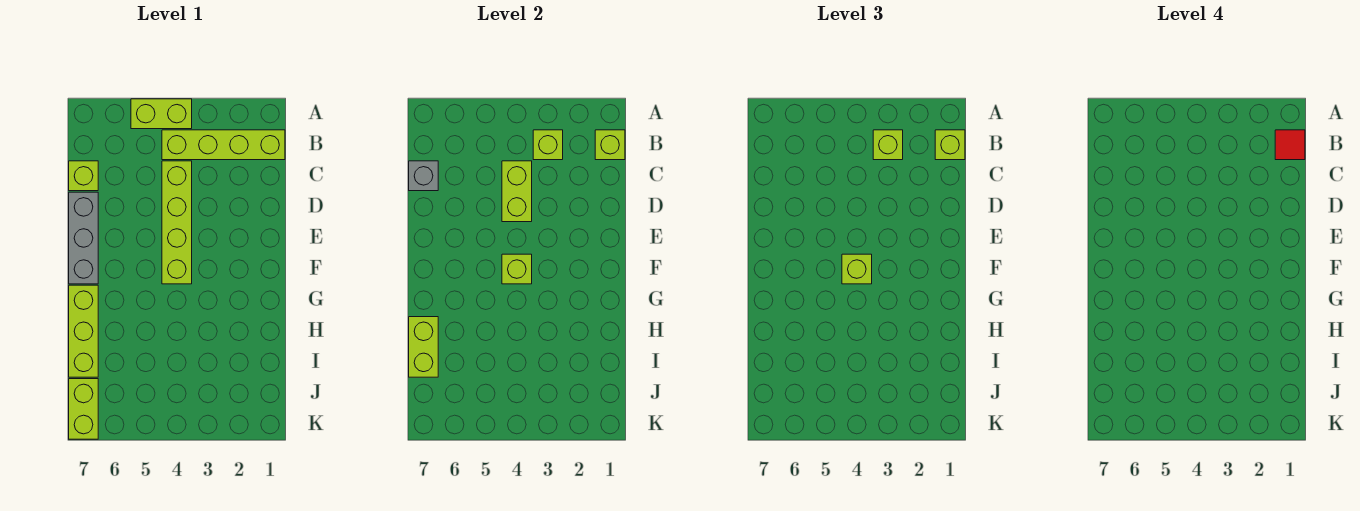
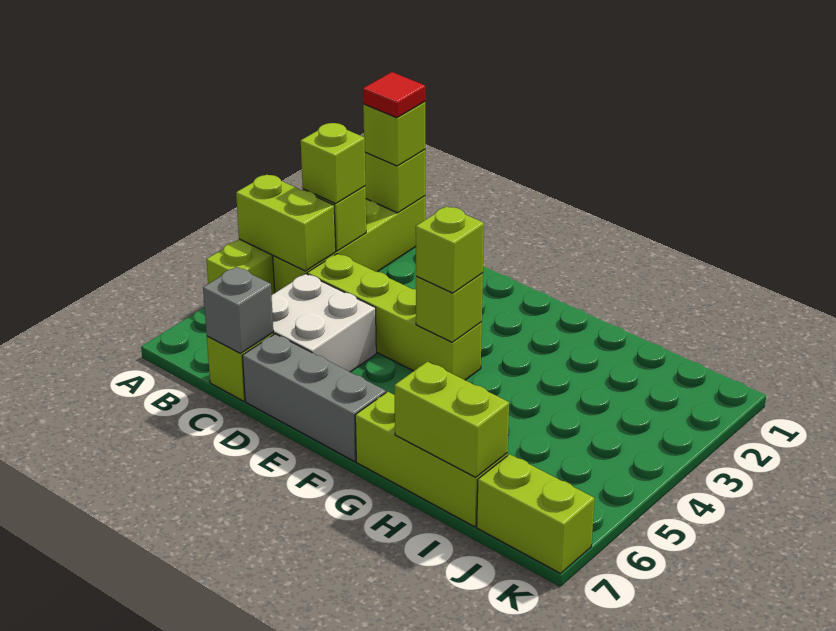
lime 1x2 brick [502,161,532,222] -> lime 1x2 brick moved to [236,175,336,271]
none -> white 2x2 brick [272,274,376,372]

